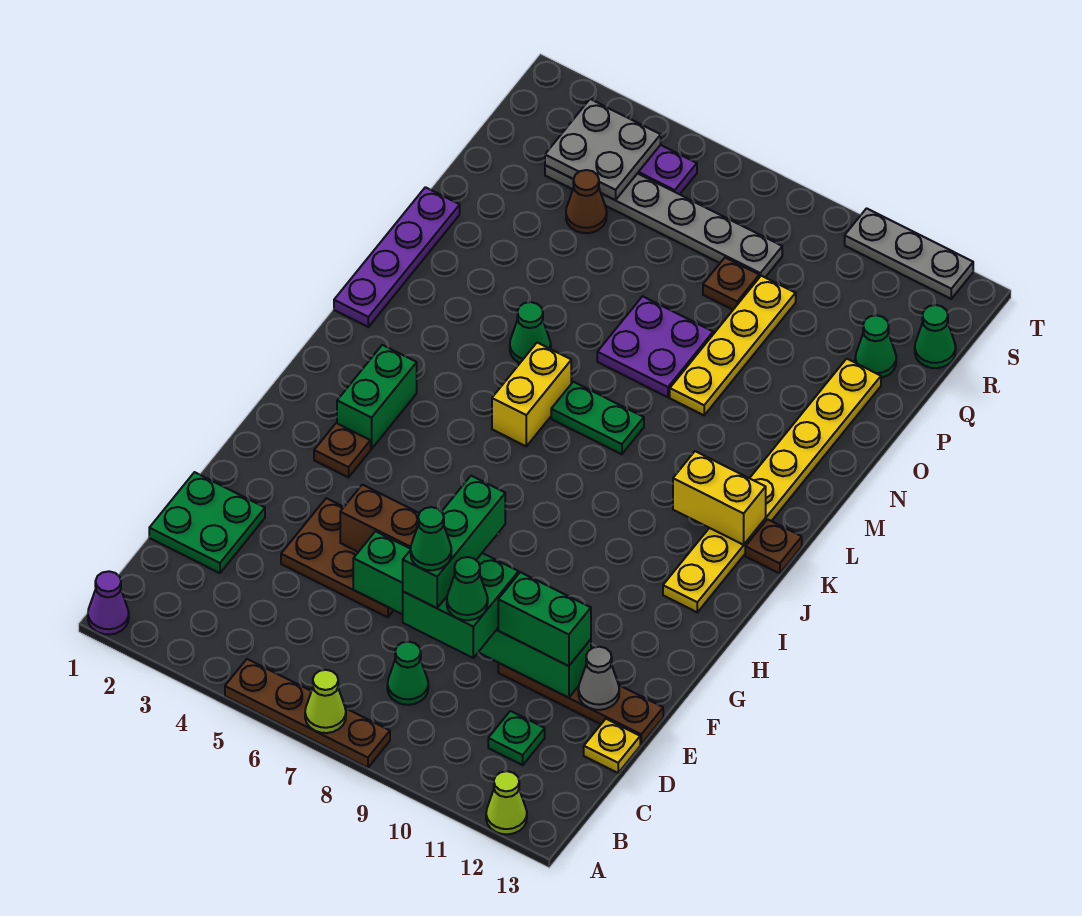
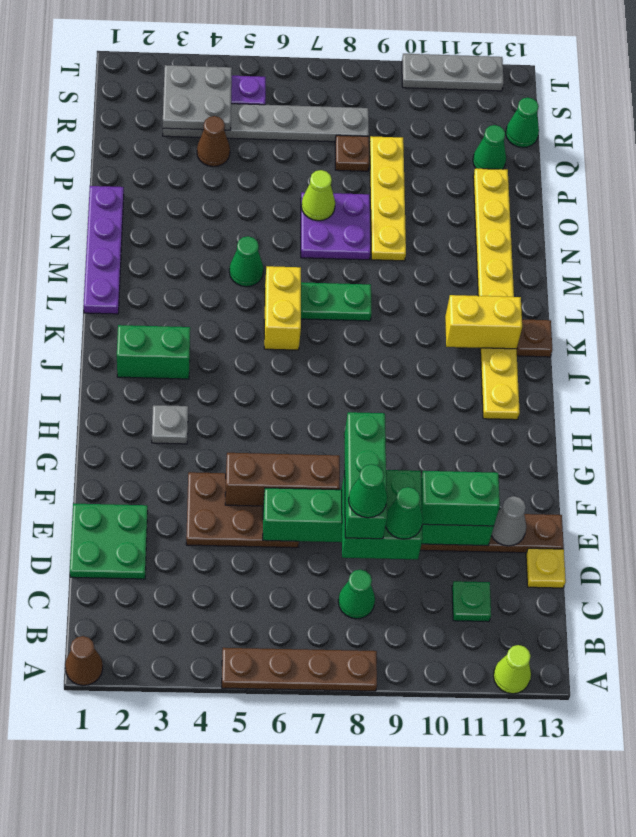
purple 1x1 cone [88,571,129,635] -> brown 1x1 cone [65,636,103,685]
lime 1x1 cone [305,670,346,733] -> lime 1x1 cone moved to [301,170,335,221]
brown 1x1 plate [314,423,371,477] -> grey 1x1 plate [152,405,188,444]
green 1x2 brick [337,345,417,449] -> green 1x2 brick turned to [117,325,190,379]

